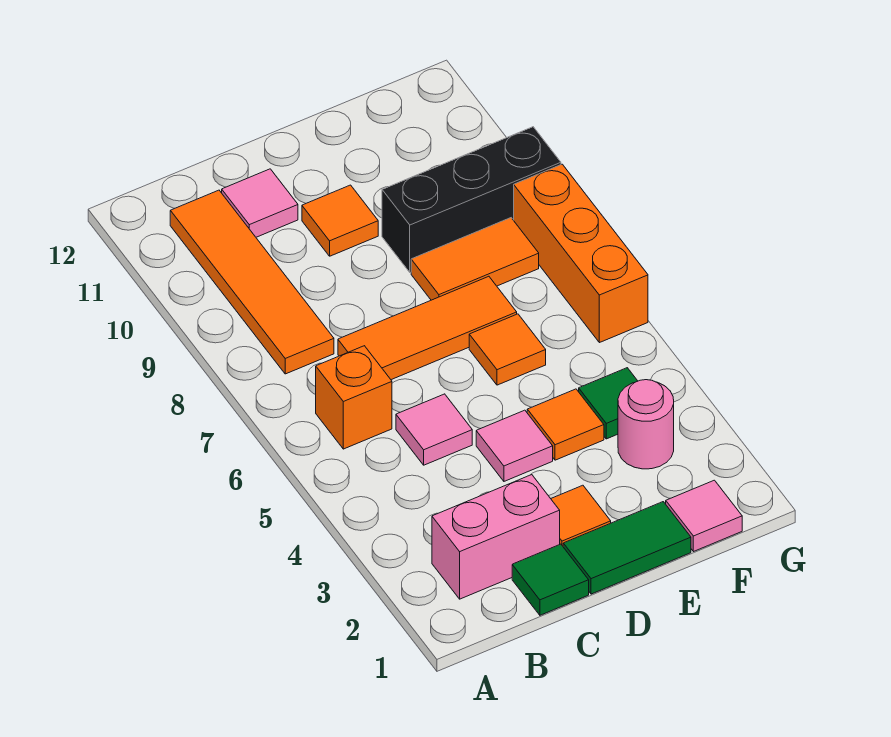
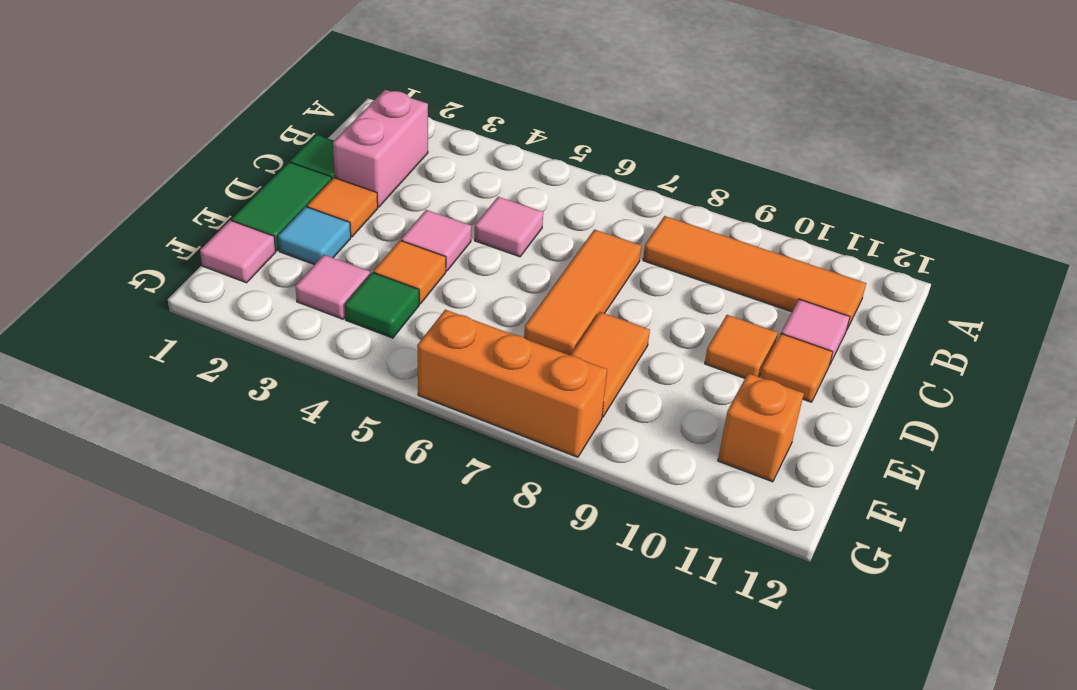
orange 1x1 brick [316,346,392,449] -> orange 1x1 brick moved to [718,373,804,482]
none -> cyan 1x1 tile [278,207,351,265]
orange 1x1 tile [469,314,546,385] -> orange 1x1 tile moved to [760,334,832,402]
black 1x3 brick [382,127,561,272] -> none
pink 1x1 round brick [618,380,674,469] -> pink 1x1 tile [295,255,370,319]

